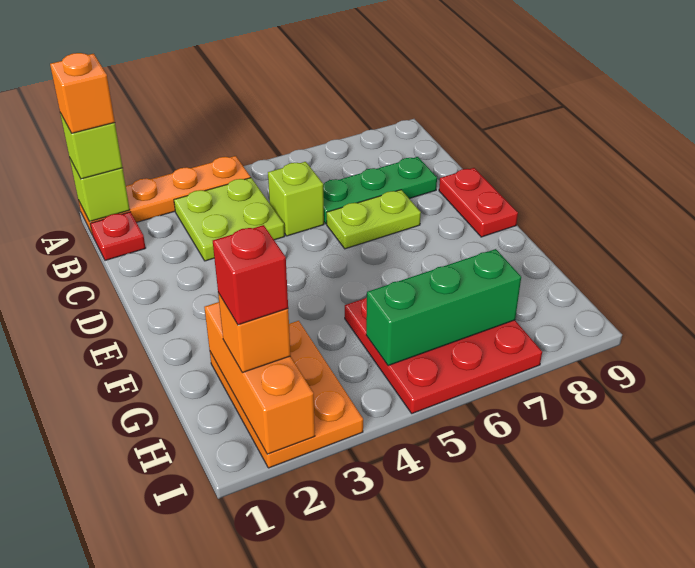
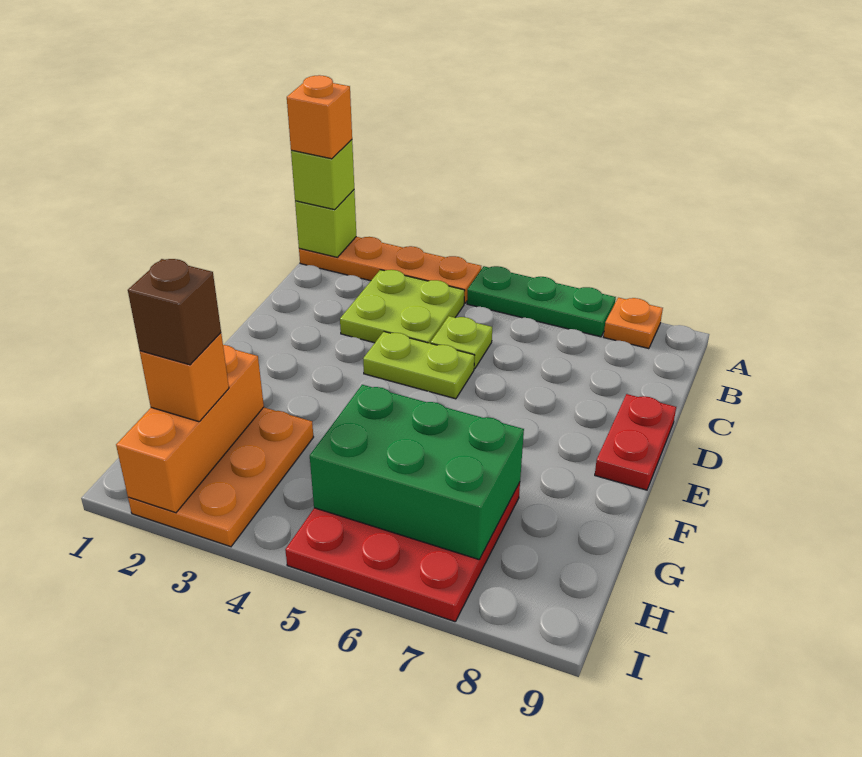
none -> orange 1x1 plate [604,298,663,349]
red 1x1 plate [90,212,146,260] -> none
lime 1x1 brick [268,162,324,236] -> lime 1x1 plate [431,316,492,369]
green 1x3 plate [323,157,437,224] -> green 1x3 plate moved to [467,266,616,337]
lime 1x2 plate [327,190,421,249] -> lime 1x2 plate moved to [363,332,475,399]
red 1x1 brick [213,225,288,325] -> brown 1x1 brick [128,259,221,365]
green 1x3 brick [366,249,521,366] -> green 2x3 brick [310,385,524,559]

